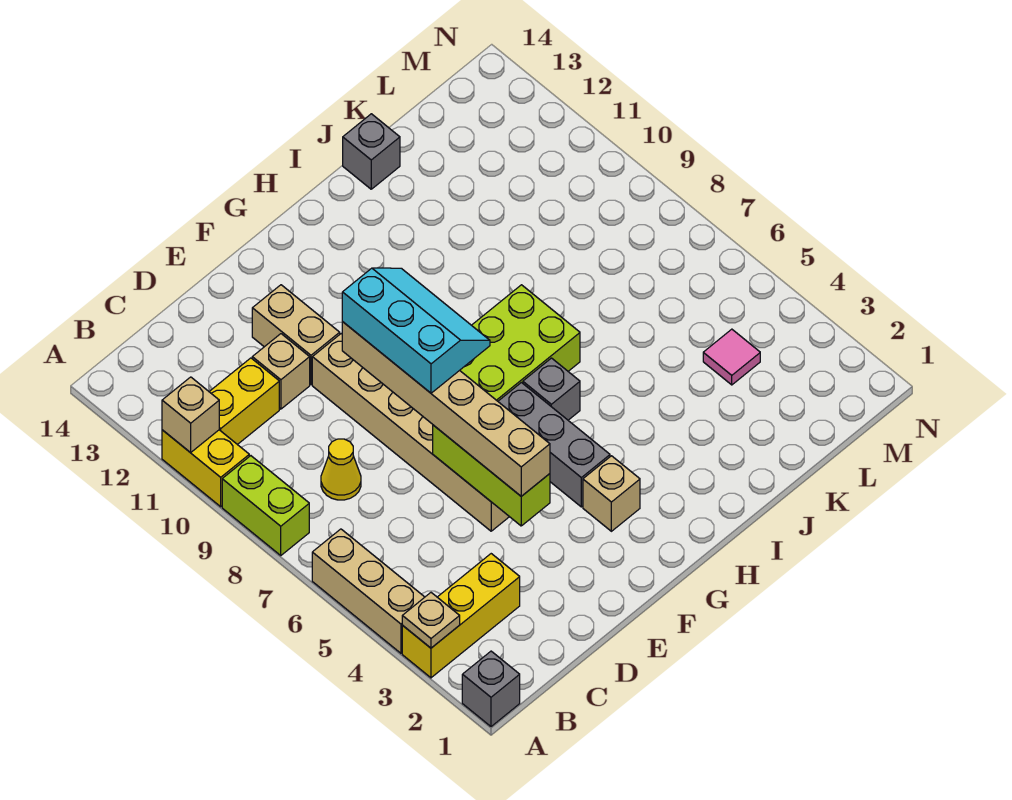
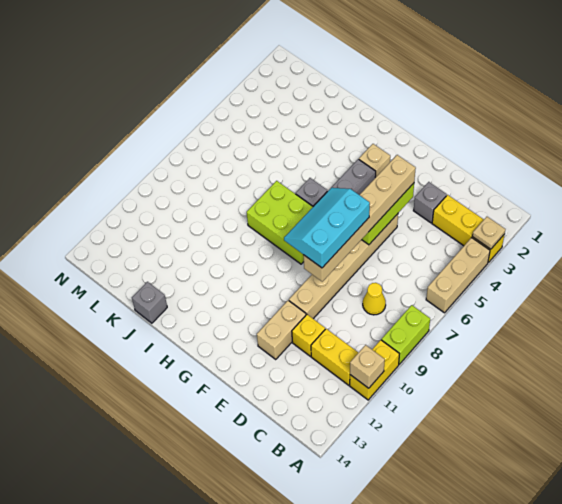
grey 1x1 brick [462,651,520,727] -> grey 1x1 brick moved to [414,182,447,223]
tan 1x1 brick [252,334,310,409] -> yellow 1x1 brick [292,315,325,356]
pink 1x1 tile [703,329,760,385] -> none

